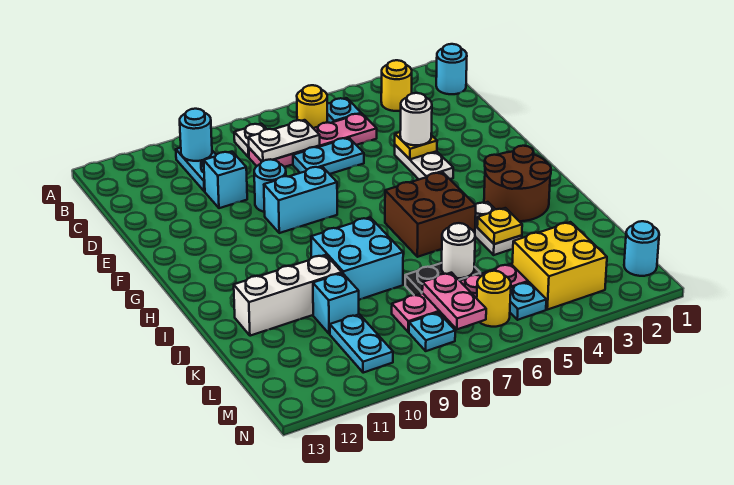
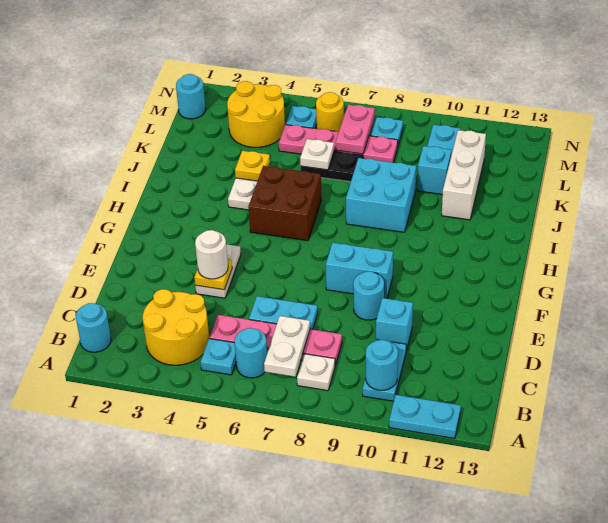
none -> cyan 1x2 plate [389,395,461,439]
yellow 1x1 round brick [381,60,412,111] -> yellow 2x2 round brick [143,289,209,365]
yellow 1x1 round brick [297,85,327,128] -> cyan 1x1 round brick [234,328,267,378]
white 1x2 plate [249,120,320,162] -> white 1x2 plate turned to [264,316,310,377]
brown 2x2 round brick [484,146,551,221] -> none
white 1x3 brick [234,255,342,336] -> white 1x3 brick turned to [442,130,486,220]
white 1x1 round brick [442,223,475,278] -> white 1x1 plate [300,139,334,170]
yellow 2x2 brick [512,222,607,310] -> yellow 2x2 round brick [227,81,285,147]

